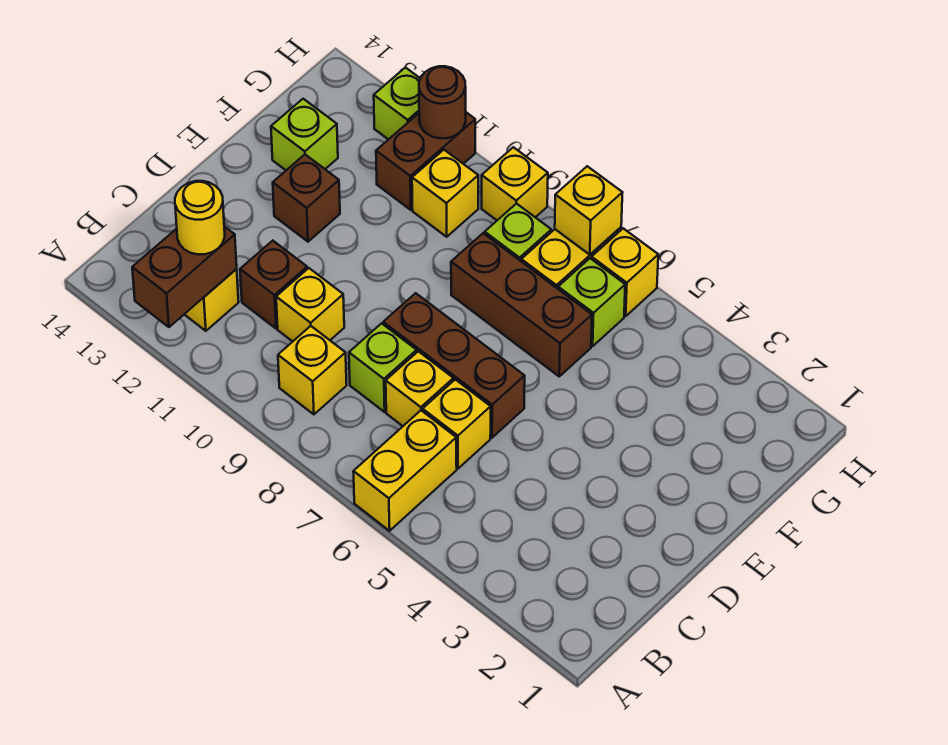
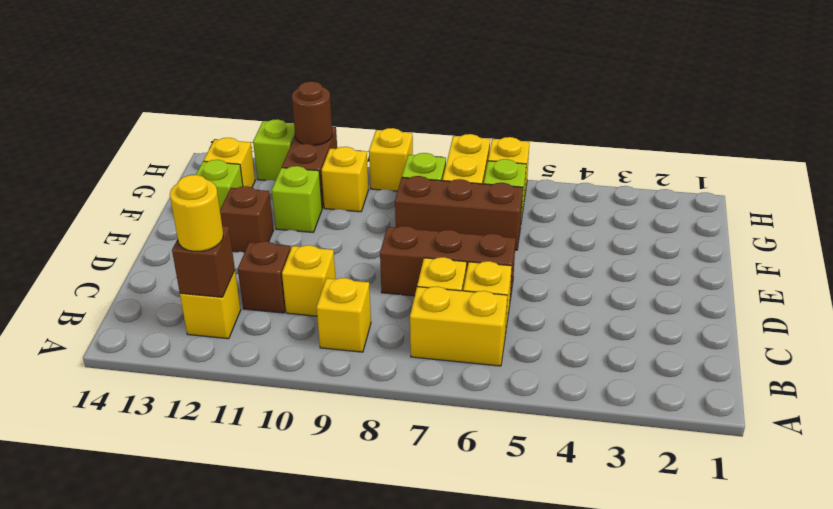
yellow 1x2 brick [353,411,457,531] -> yellow 1x2 brick turned to [410,286,507,366]
brown 1x2 brick [132,226,237,327] -> brown 1x1 brick [172,226,235,297]
lime 1x1 brick [349,323,417,412] -> lime 1x1 brick moved to [272,166,322,232]
yellow 1x1 brick [555,166,623,255] -> yellow 1x1 brick moved to [204,138,255,187]

